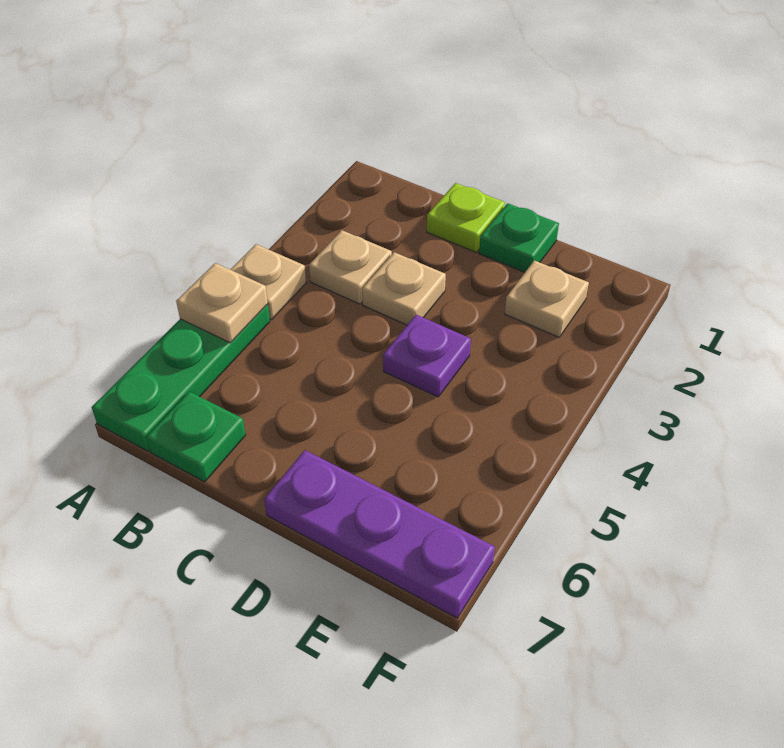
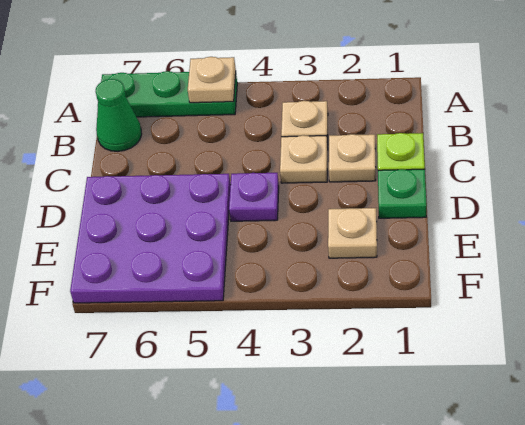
tan 1x1 plate [230,244,306,319] -> tan 1x1 plate moved to [329,134,376,182]
green 1x1 plate [147,391,246,482] -> green 1x1 cone [96,79,142,151]
purple 1x3 plate [264,450,495,618] -> purple 3x3 plate [70,174,231,303]

